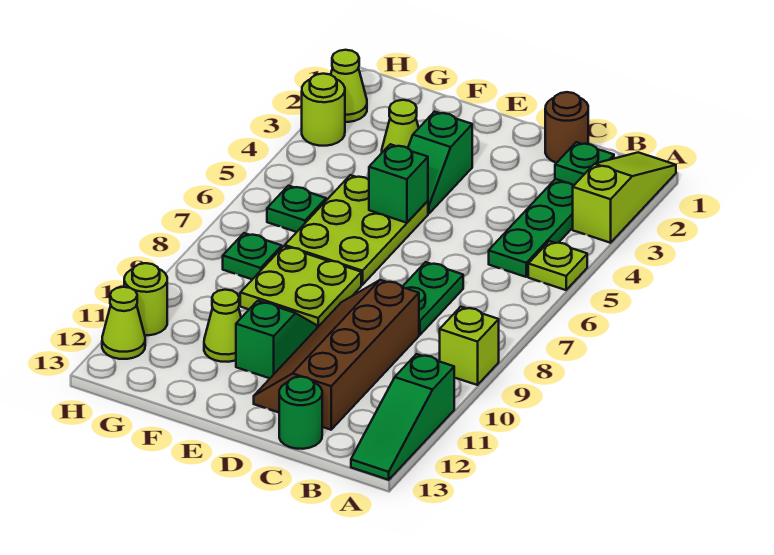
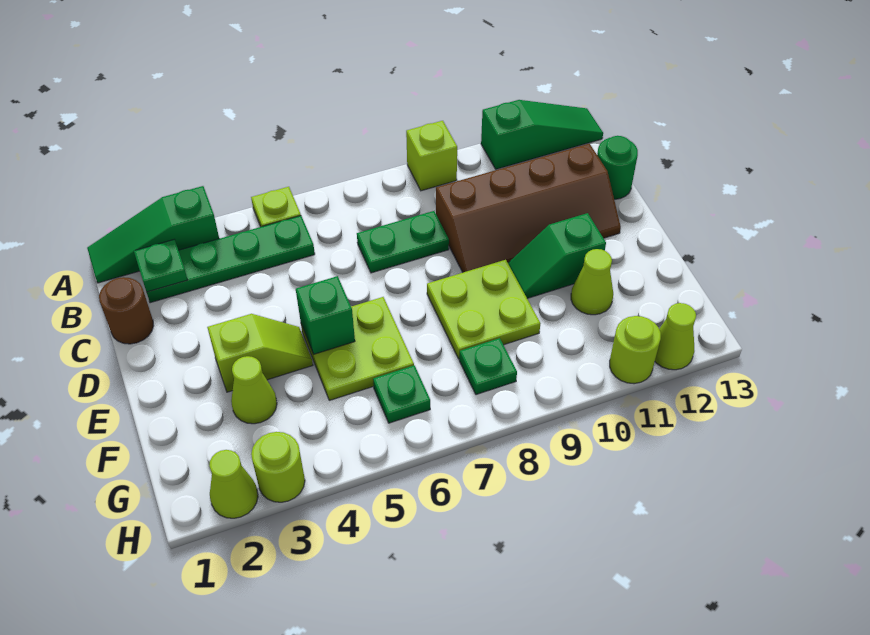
lime 1x3 slope [573,152,676,243] -> green 1x3 slope [87,186,219,283]
green 1x2 slope [408,112,472,214] -> lime 1x2 slope [207,314,313,392]
lime 2x3 plate [285,175,428,285] -> lime 2x2 plate [301,297,414,400]

